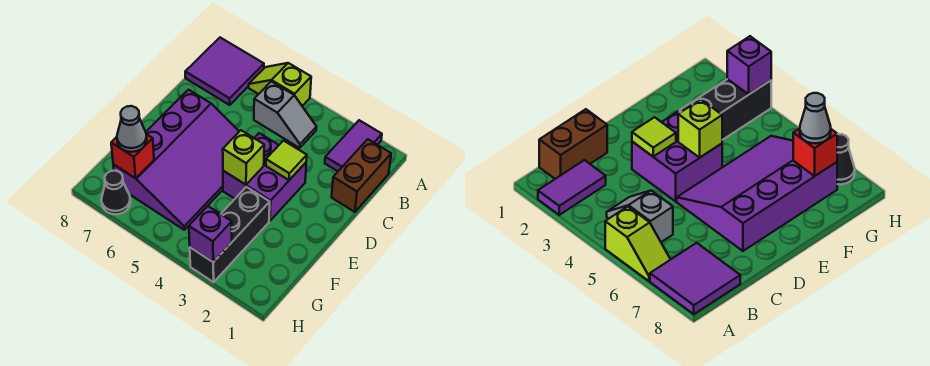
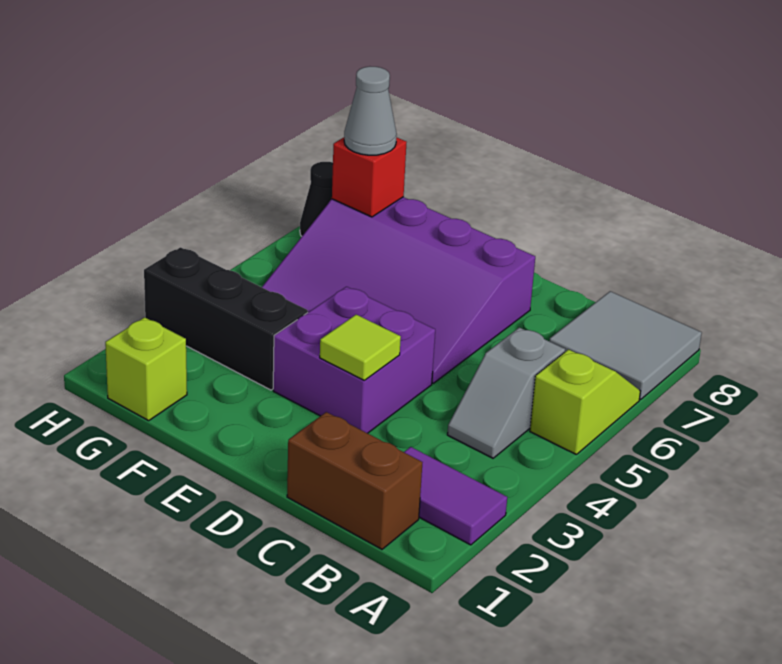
purple 2x2 tile [185,38,264,105] -> grey 2x2 tile [549,291,702,400]
lime 1x1 brick [223,130,264,185] -> lime 1x1 brick moved to [105,317,187,421]
purple 1x1 brick [189,206,232,262] -> none

